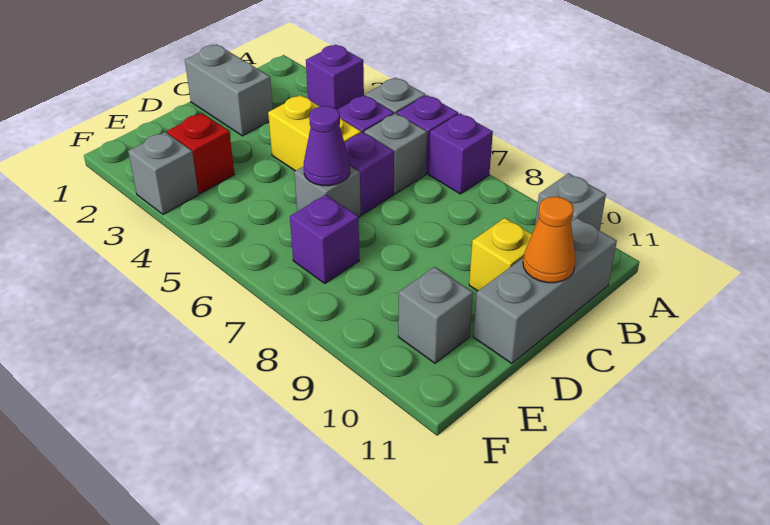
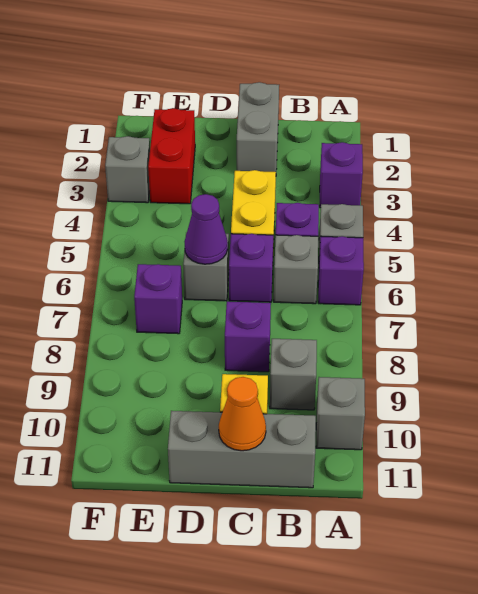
purple 1x1 brick [429,113,493,194] -> purple 1x1 brick moved to [225,301,271,372]
red 1x1 brick [167,113,235,194] -> red 1x2 brick [148,108,195,204]
grey 1x1 brick [398,267,473,363] -> grey 1x1 brick moved to [270,339,317,410]

